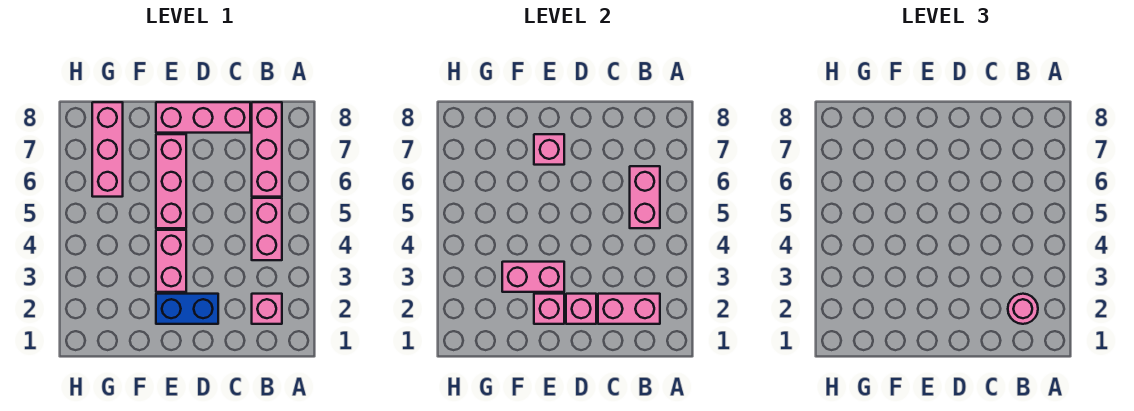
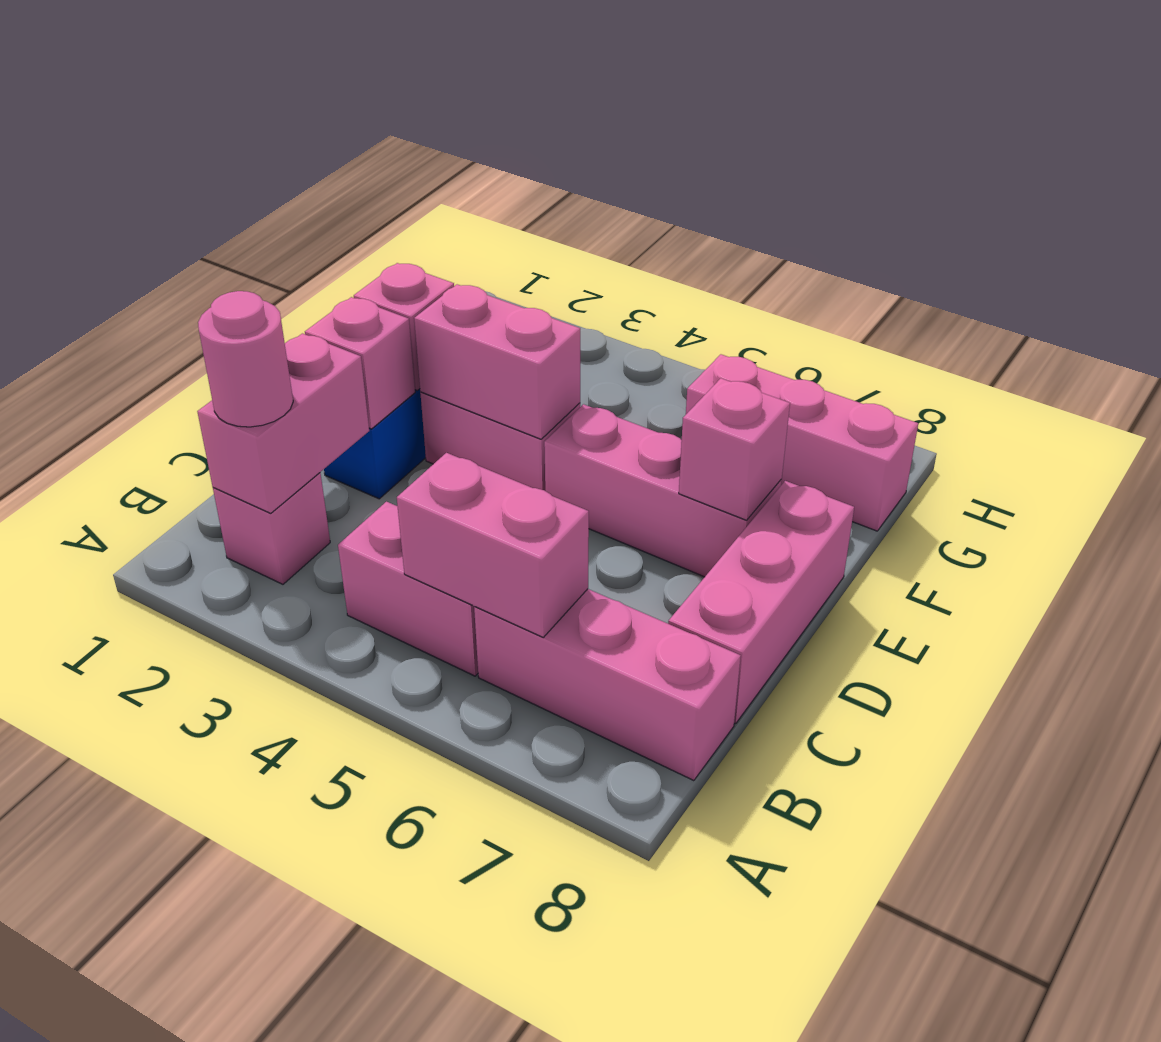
pink 1x2 brick [502,262,564,292] -> pink 1x2 brick turned to [414,284,580,439]

